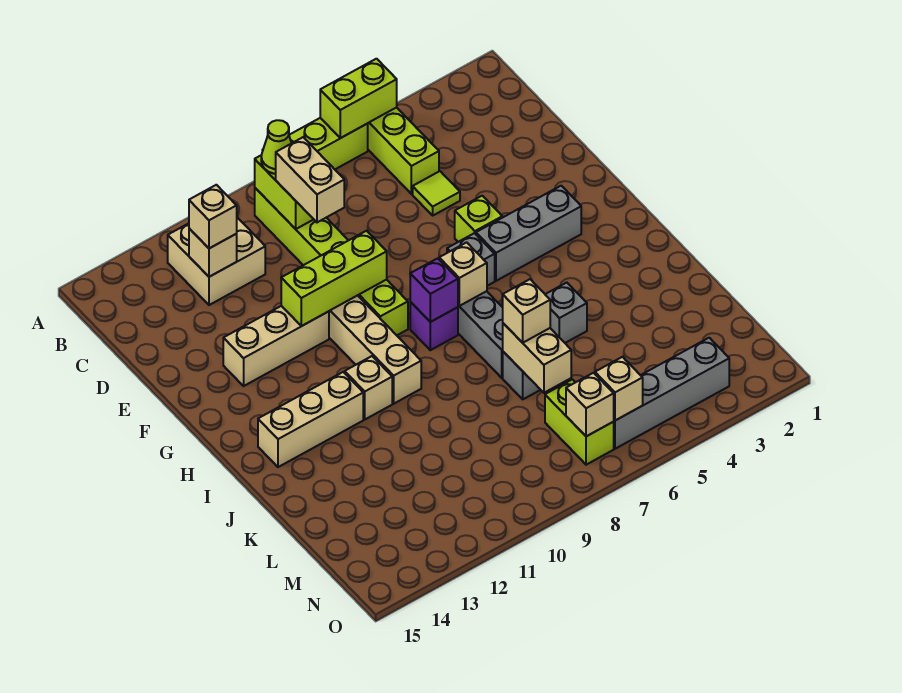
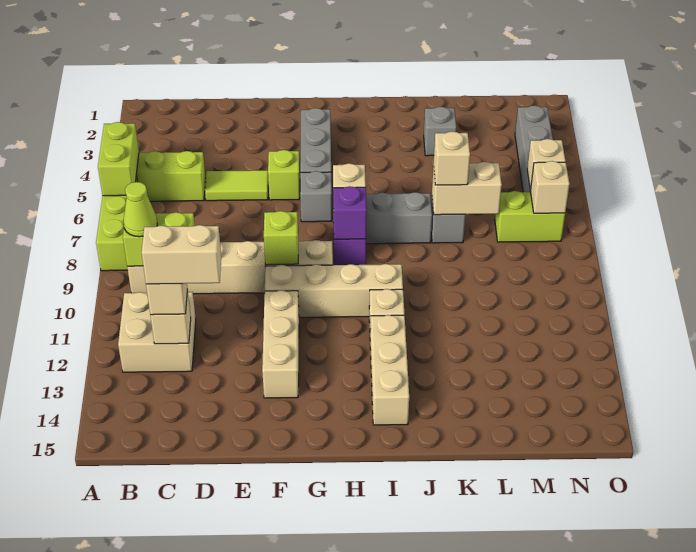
lime 1x6 brick [255,188,408,335] -> tan 1x6 brick [127,240,333,294]
tan 1x2 brick [276,137,344,222] -> tan 1x2 brick moved to [142,225,221,284]
lime 1x1 tile [413,171,460,215] -> lime 1x2 tile [205,170,268,201]
lime 1x3 brick [281,231,387,326] -> lime 1x1 brick [264,211,298,265]
grey 1x1 brick [545,283,587,343] -> grey 1x1 brick moved to [424,107,456,156]

